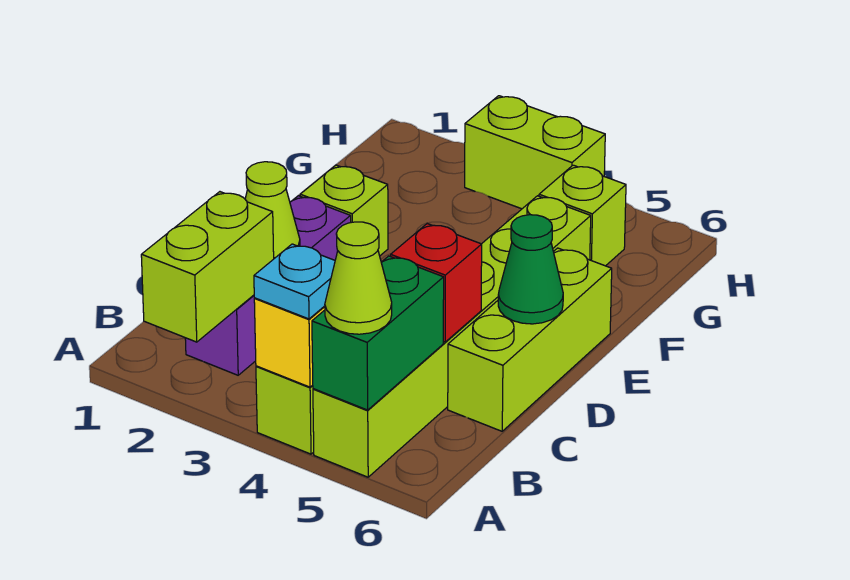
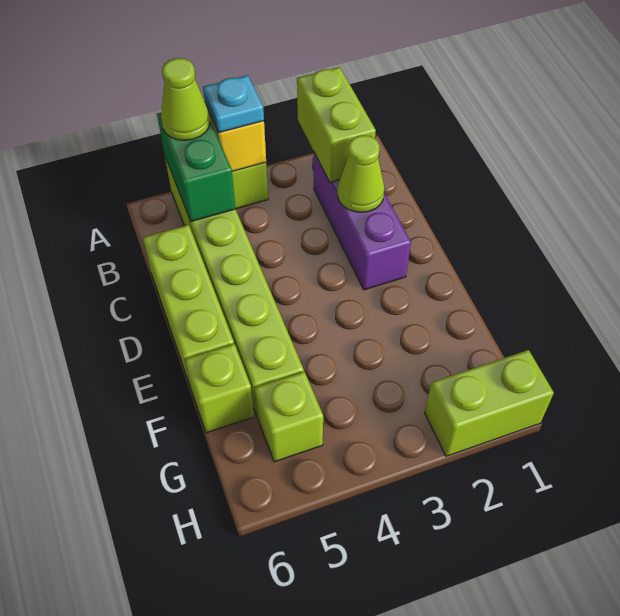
red 1x1 brick [391,224,482,342] -> none
green 1x1 cone [498,215,563,324] -> none
lime 1x1 brick [300,165,388,256] -> lime 1x1 brick moved to [185,344,254,433]
lime 1x2 brick [465,96,605,209] -> lime 1x2 brick moved to [425,350,554,456]

